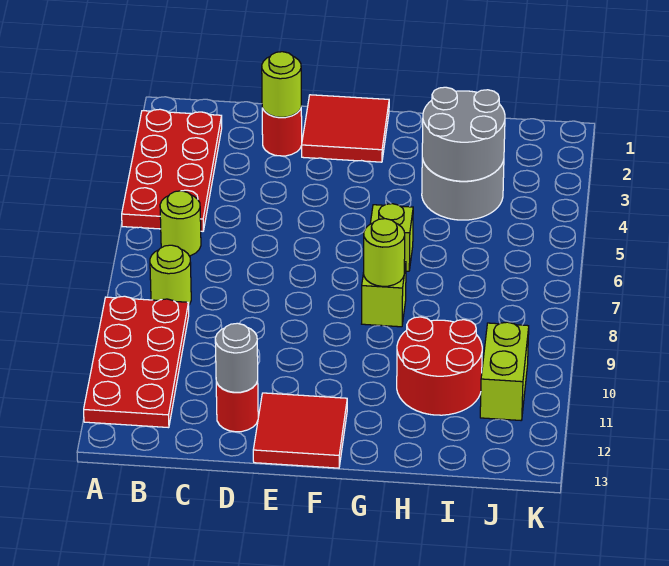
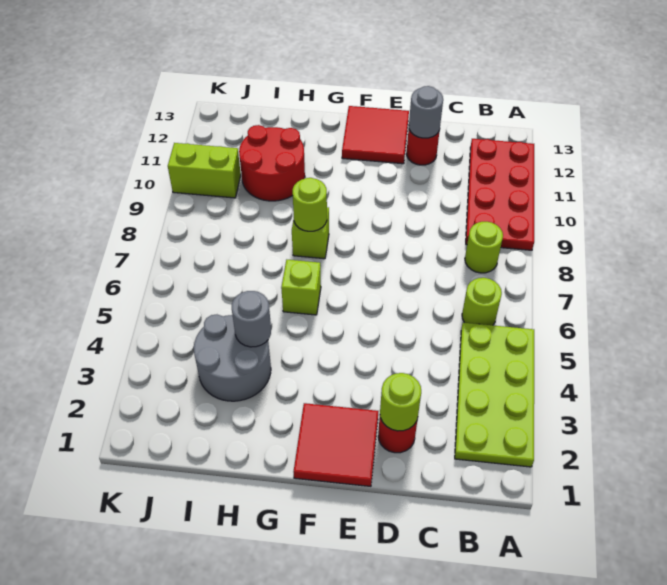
red 2x4 plate [122,109,222,231] -> lime 2x4 plate [455,323,534,467]
grey 2x2 round brick [422,87,505,181] -> grey 1x1 round brick [232,291,271,347]
lime 1x2 brick [480,322,529,420] -> lime 1x2 brick turned to [168,143,241,198]

